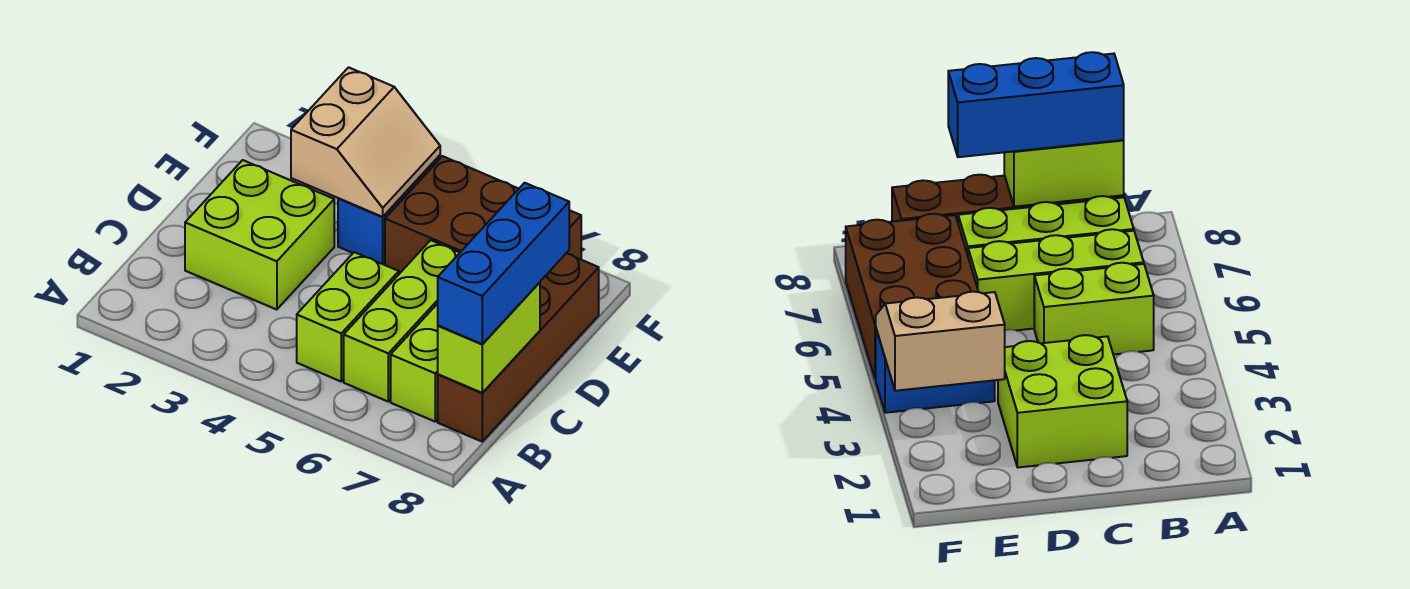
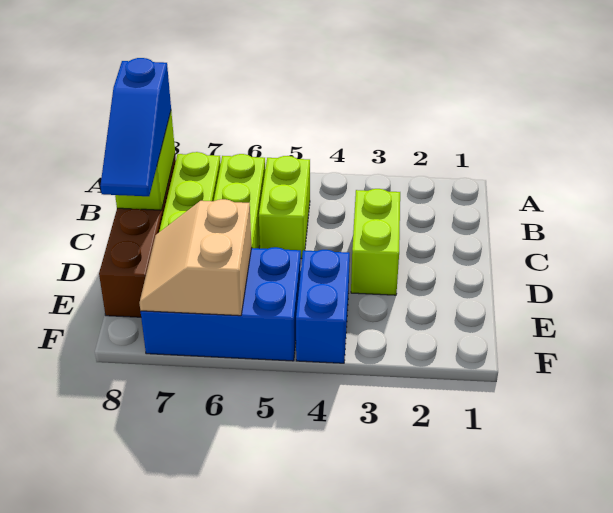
blue 1x3 brick [438,183,569,344] -> blue 1x3 slope [100,58,171,196]
lime 2x2 brick [185,160,334,310] -> lime 1x2 brick [351,189,400,295]
tan 2x2 slope [291,67,440,217] -> tan 2x2 slope moved to [139,199,251,316]
brown 2x3 brick [385,156,581,273] -> blue 2x3 brick [141,247,301,361]

